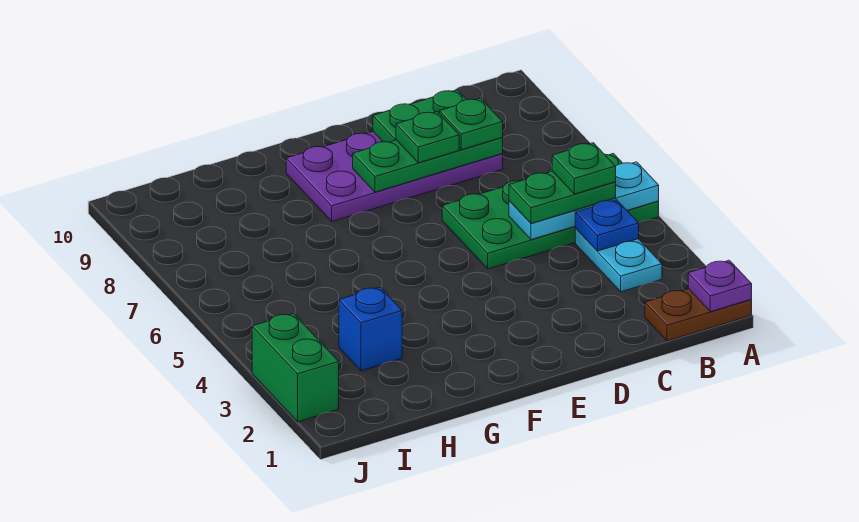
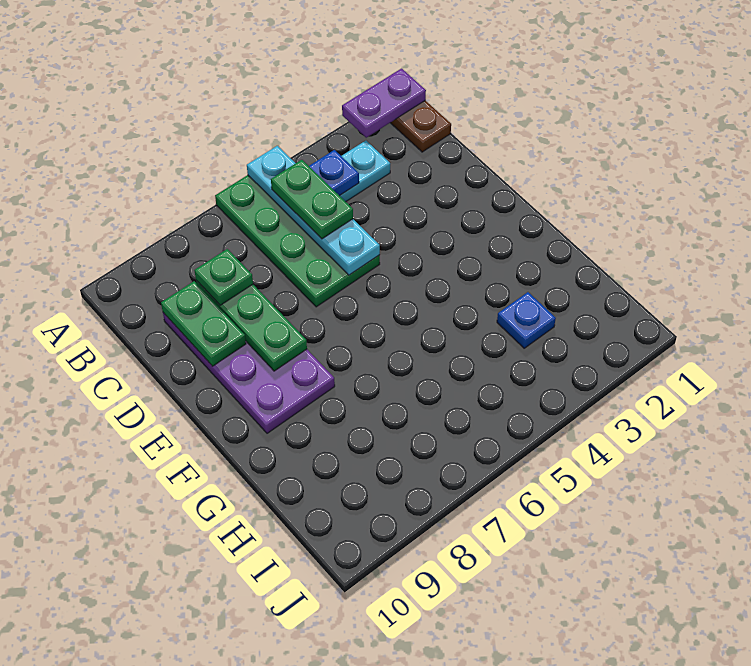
purple 1x1 plate [688,260,752,312] -> purple 1x2 plate [342,69,426,138]
cyan 1x3 plate [509,162,659,240] -> cyan 1x4 plate [247,146,380,275]
green 1x1 plate [552,143,616,194] -> none
green 1x1 plate [396,112,459,163] -> none
blue 1x1 brick [339,287,402,371] -> blue 1x1 plate [497,292,556,348]
green 1x2 brick [252,313,339,422] -> none

